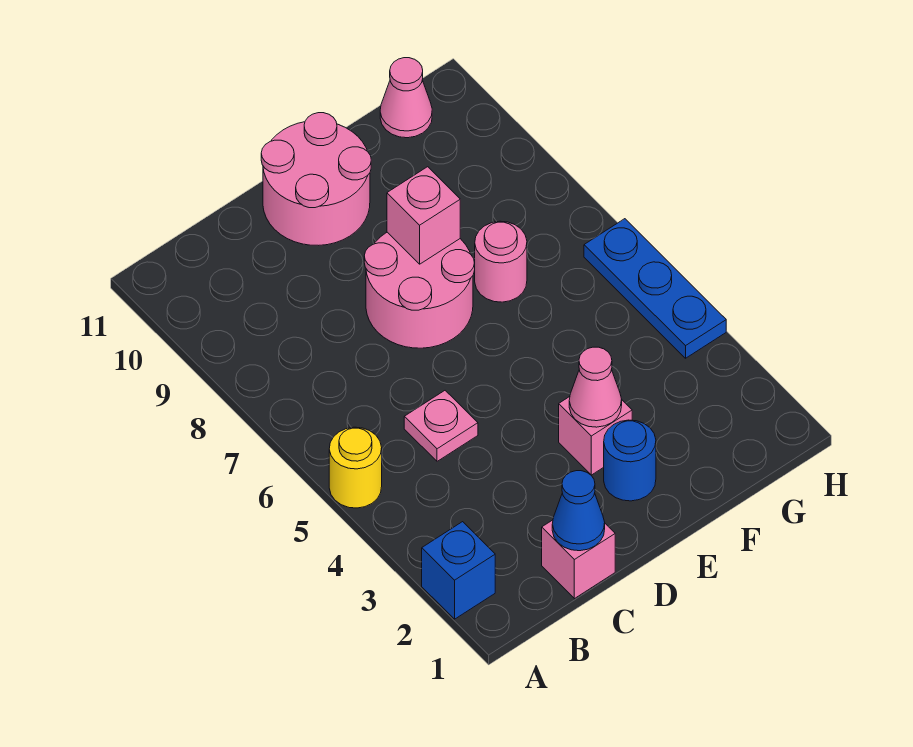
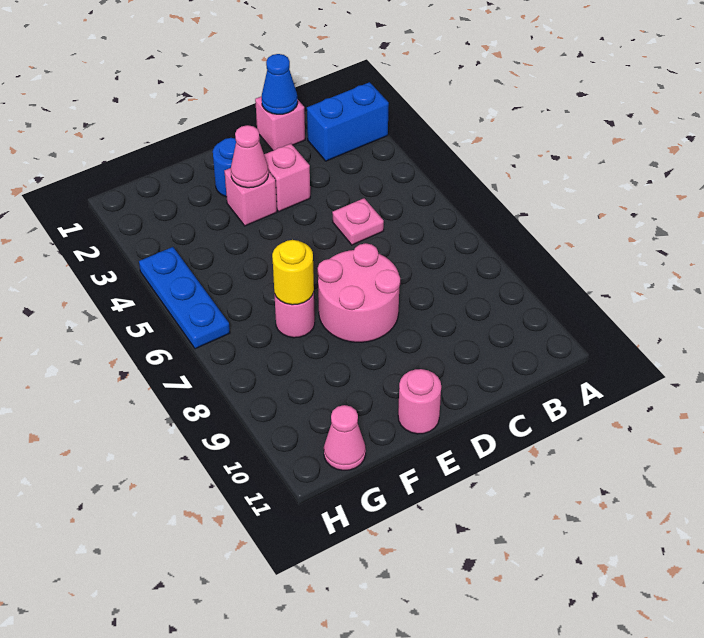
blue 1x1 brick [422,522,495,619] -> blue 1x2 brick [307,82,389,161]
yellow 1x1 round brick [329,427,382,508] -> yellow 1x1 round brick moved to [272,240,314,305]
pink 2x2 round brick [261,113,371,245] -> pink 1x1 round brick [398,369,441,434]
pink 1x1 brick [387,167,460,264] -> pink 1x1 brick moved to [264,144,310,211]

